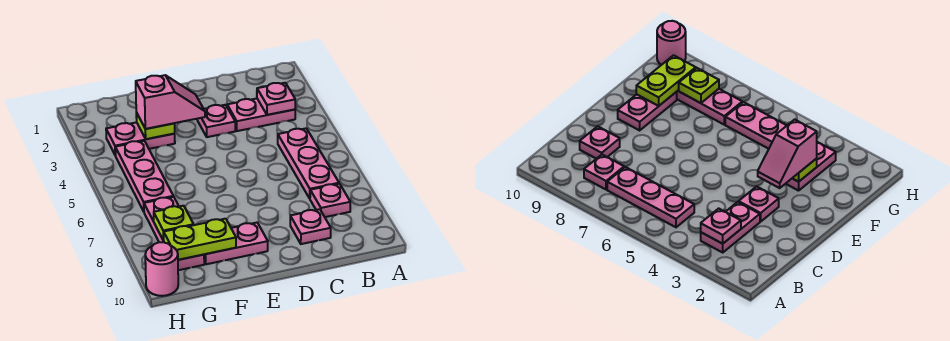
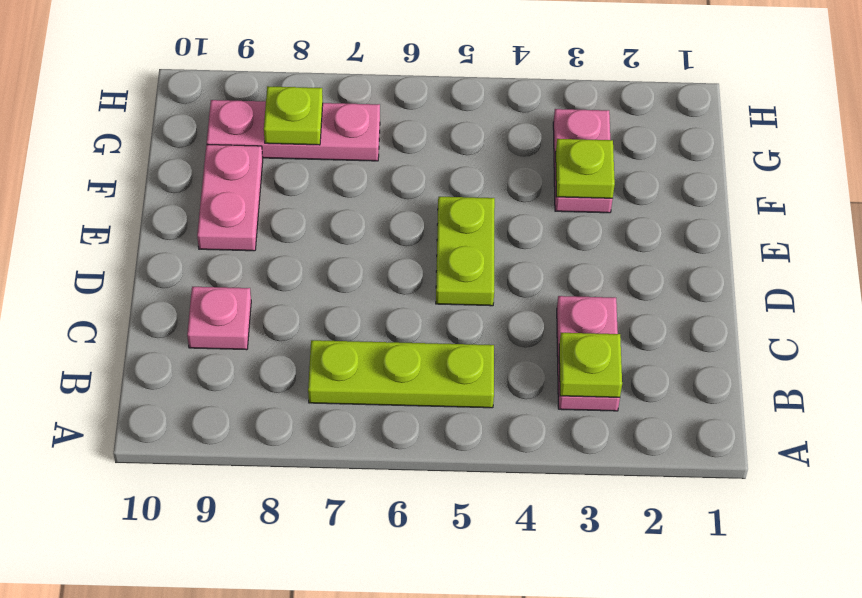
pink 1x1 plate [257,83,295,115] -> lime 1x1 plate [559,333,622,397]
pink 1x3 plate [278,128,339,198] -> lime 1x3 plate [308,340,494,408]
pink 1x1 plate [310,184,350,217] -> none
pink 1x1 plate [197,105,235,137] -> none
pink 1x2 slope [136,75,205,129] -> none
lime 1x2 plate [163,219,236,260] -> lime 1x2 plate moved to [436,197,495,306]
pink 1x3 plate [115,141,173,211] -> none
pink 1x1 round brick [145,242,178,296] -> none

